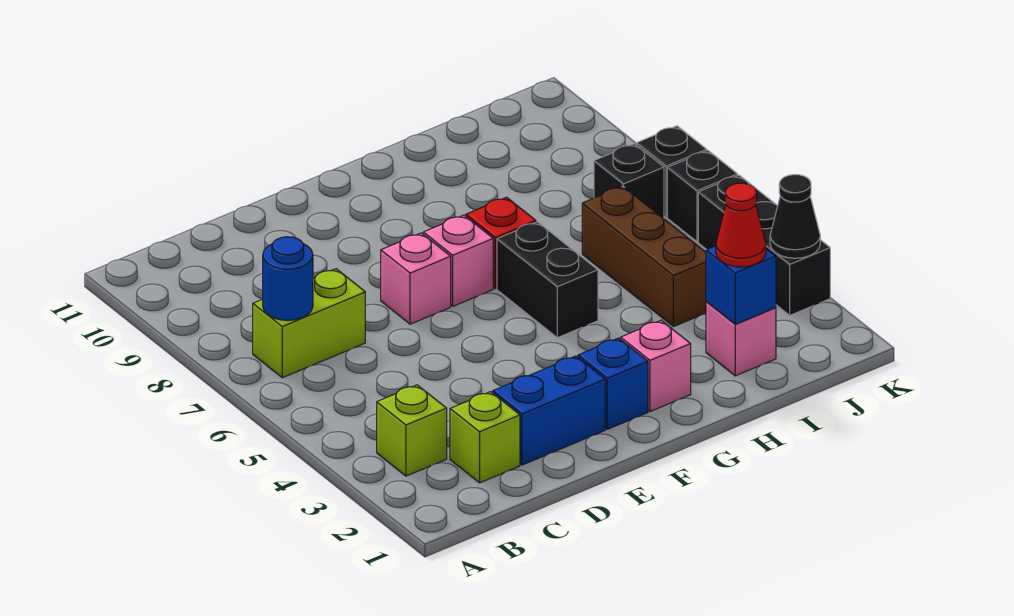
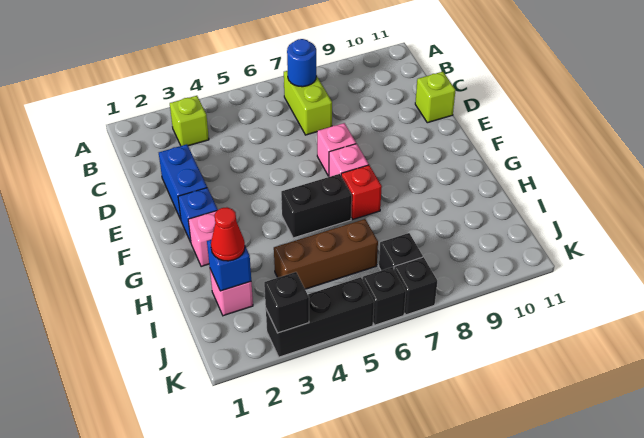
lime 1x1 brick [450,392,520,483] -> lime 1x1 brick moved to [415,72,456,123]
black 1x1 cone [770,175,820,258] -> black 1x1 brick [264,272,309,333]

